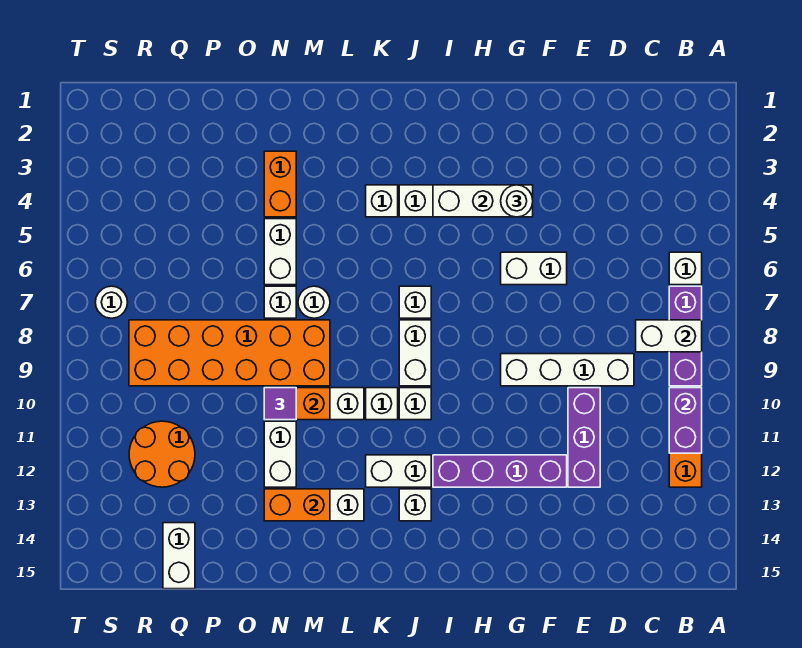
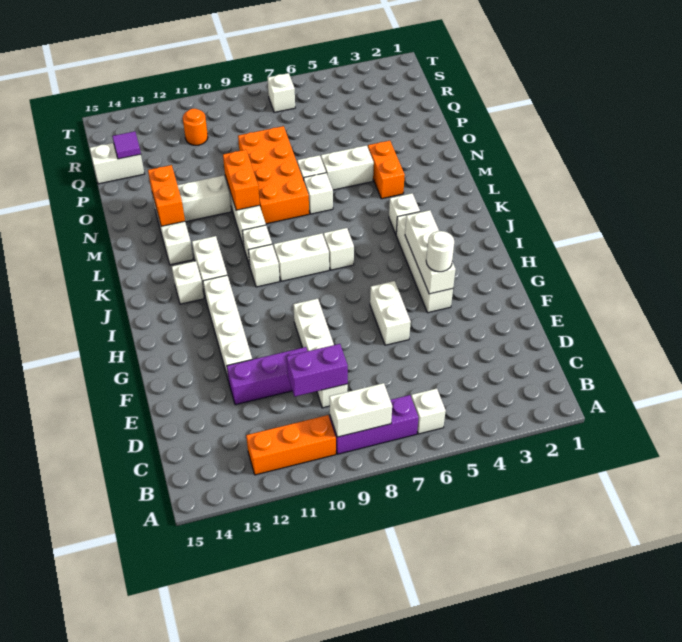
white 1x2 brick [636,320,702,352] -> white 1x2 brick turned to [329,383,392,437]
purple 1x2 brick [669,388,702,453] -> purple 1x2 brick moved to [287,344,348,396]
purple 1x4 brick [433,455,567,487] -> white 1x4 brick [203,275,252,381]
white 1x1 round brick [298,286,330,318] -> white 1x1 brick [304,173,333,214]
orange 2x6 brick [129,320,330,386] -> orange 2x4 brick [238,126,309,224]
orange 1x2 brick [264,151,296,217] -> orange 1x2 brick turned to [368,141,405,199]
purple 1x1 tile [264,388,296,420] -> purple 1x1 tile moved to [112,131,141,159]
orange 2x2 round brick [129,421,195,487] -> orange 1x1 round brick [183,109,208,145]
white 1x1 round brick [95,286,128,318] -> white 1x1 brick [268,73,295,112]

